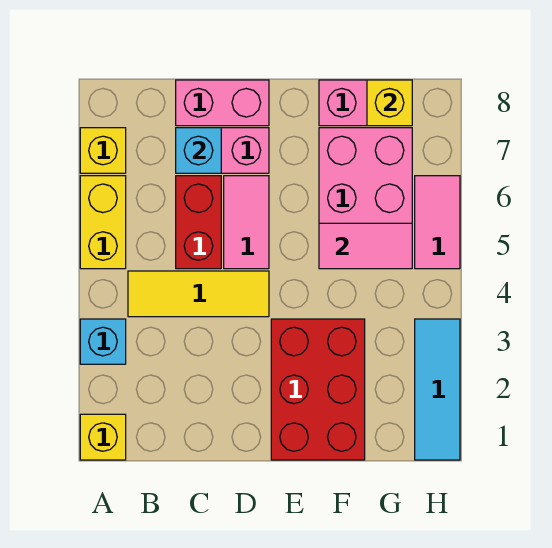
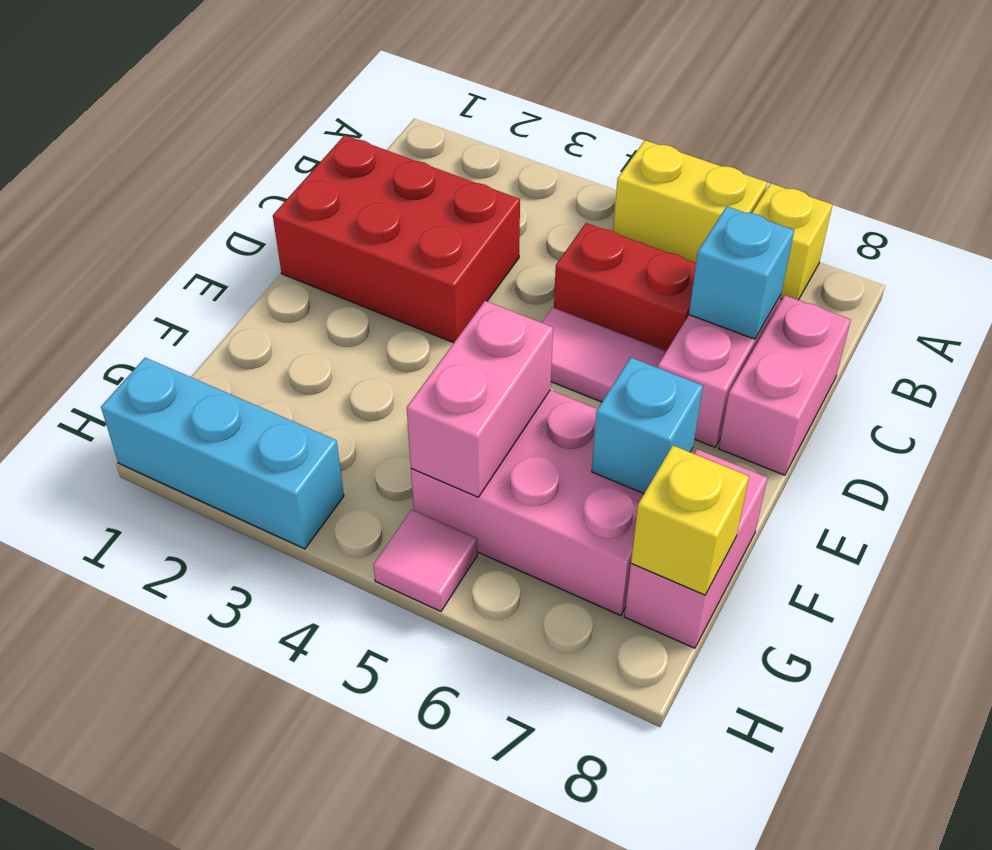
yellow 1x1 brick [80,414,126,460] -> none
cyan 1x1 brick [80,319,126,364] -> cyan 1x1 brick moved to [592,357,703,494]
yellow 1x3 tile [128,271,269,317] -> none
red 2x3 brick [271,319,365,460] -> red 2x3 brick moved to [273,135,520,343]
pink 1x2 tile [319,223,412,269] -> pink 1x2 brick [407,301,553,497]
cyan 1x3 tile [415,319,460,460] -> cyan 1x3 brick [101,358,344,549]
pink 1x2 tile [415,176,460,269] -> pink 1x1 tile [373,510,477,611]

